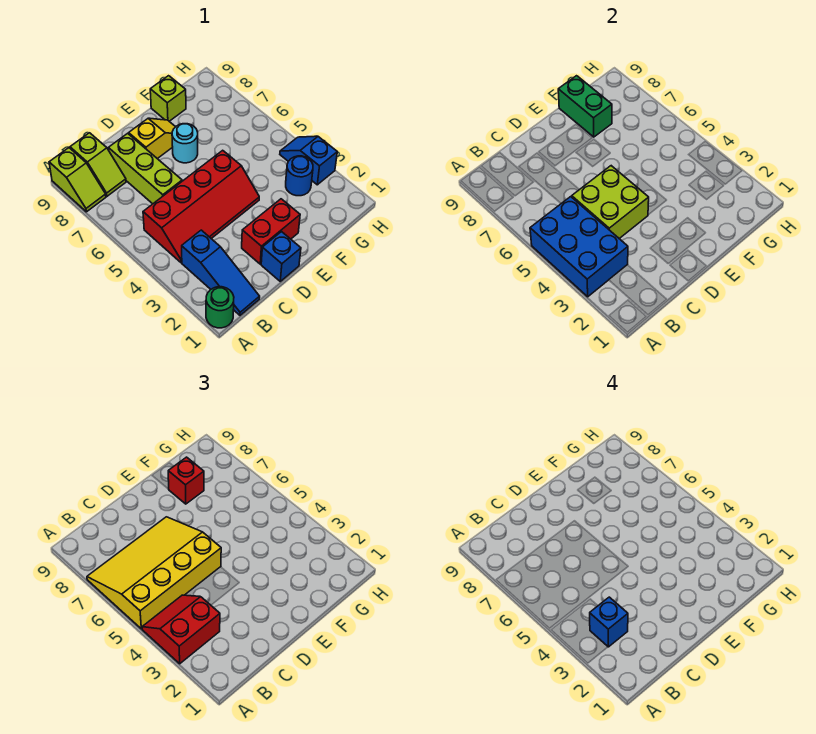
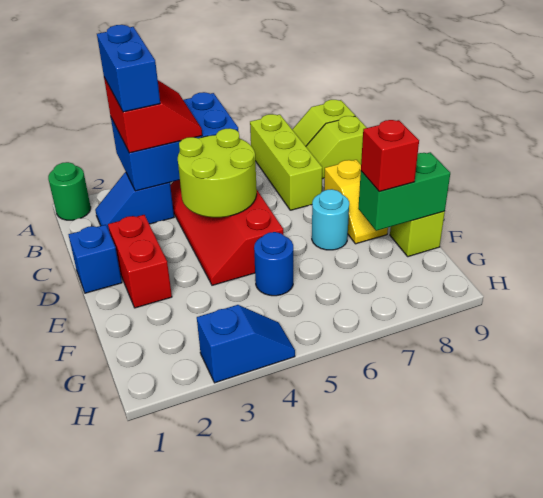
yellow 3x4 slope [87,517,221,629] -> none
blue 1x3 slope [182,230,260,315] -> blue 1x2 slope [95,172,174,231]
blue 1x1 brick [590,597,628,647] -> blue 1x2 brick [97,25,160,112]
lime 2x2 brick [572,166,649,239] -> lime 2x2 round brick [178,128,257,217]
lime 1x3 brick [108,133,182,204] -> lime 1x3 brick turned to [250,114,322,210]
blue 1x1 round brick [286,156,313,196] -> blue 1x1 round brick moved to [254,232,293,296]

